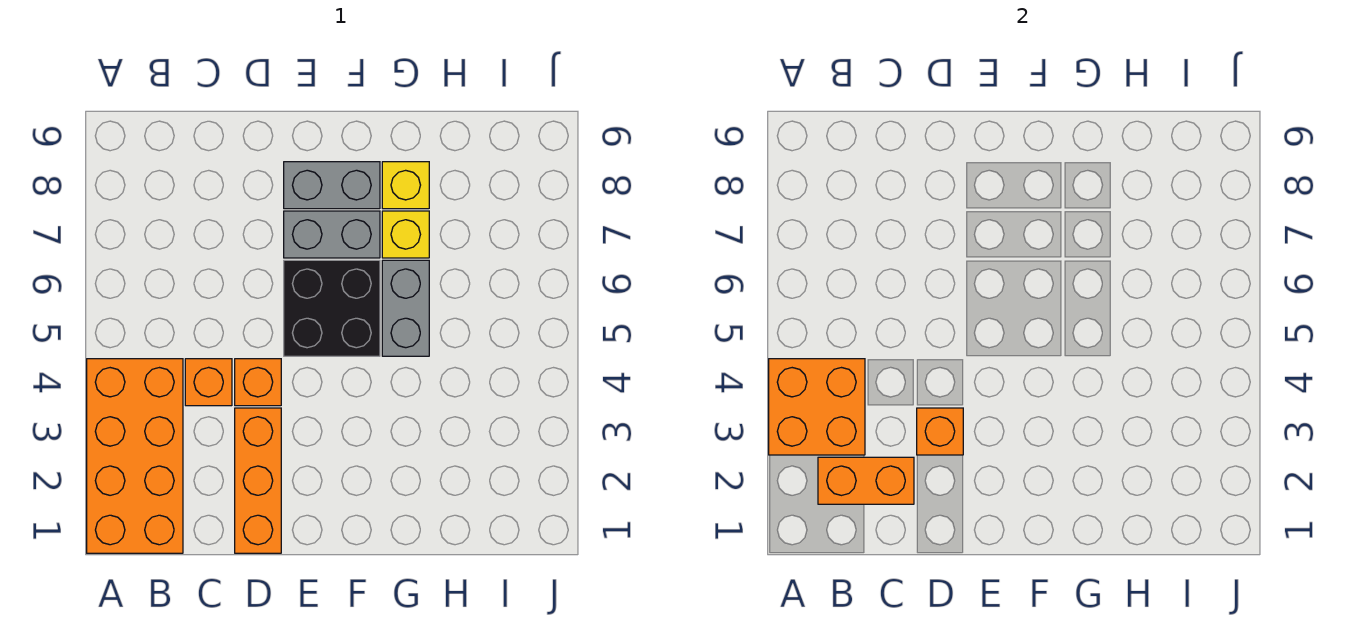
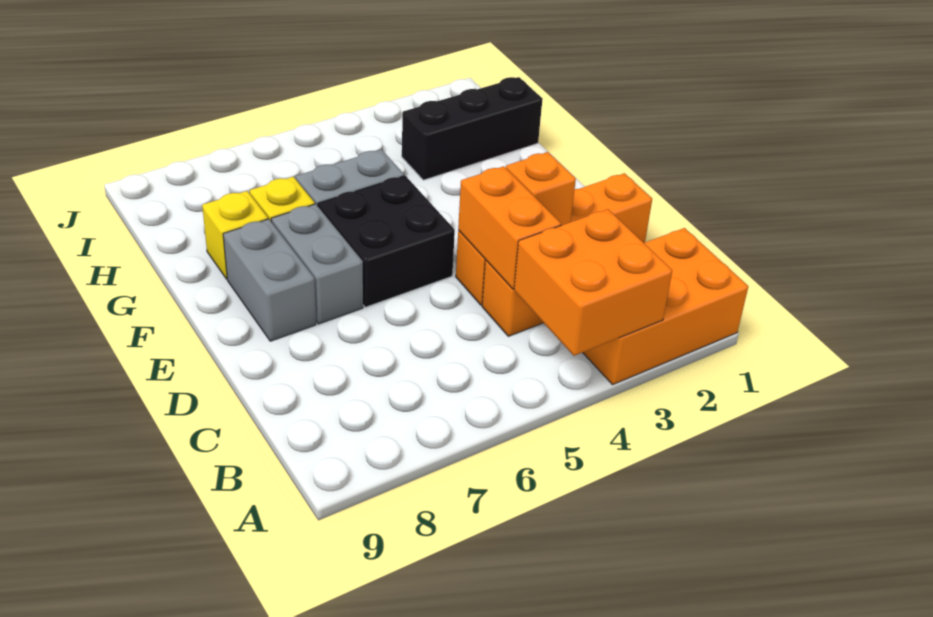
orange 2x4 brick [87,359,183,553] -> orange 2x3 brick [583,228,748,385]
orange 1x2 brick [818,457,914,504] -> orange 1x2 brick moved to [458,166,561,289]
none -> black 1x3 brick [402,77,542,180]

